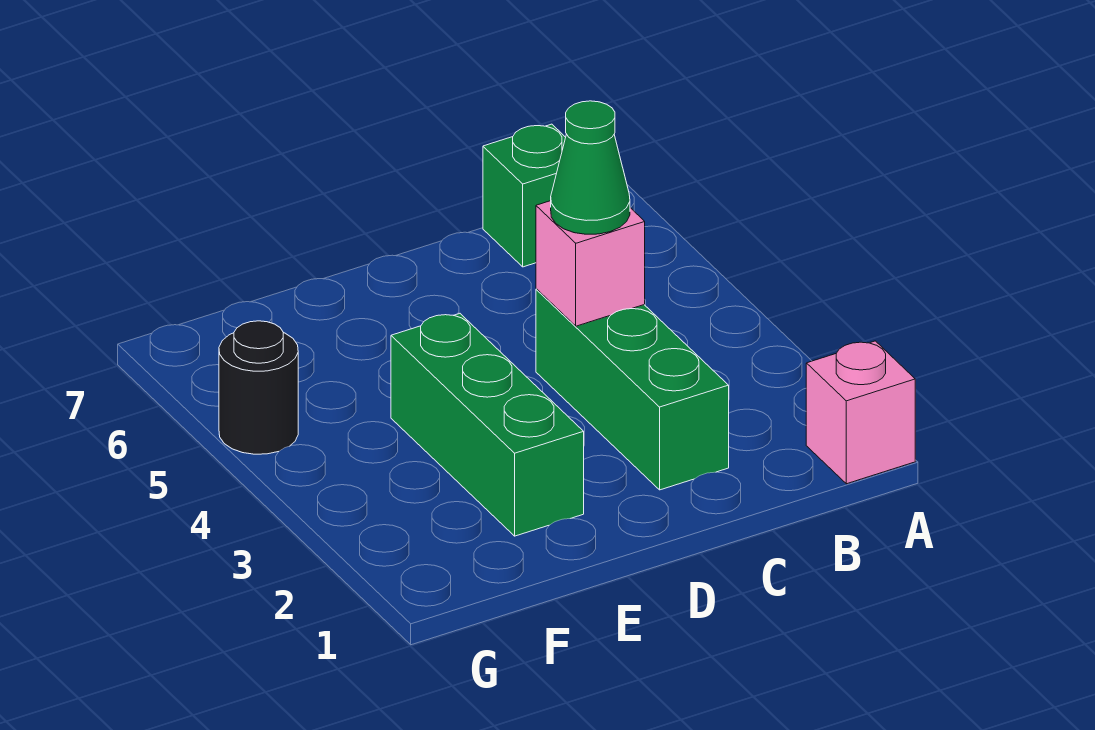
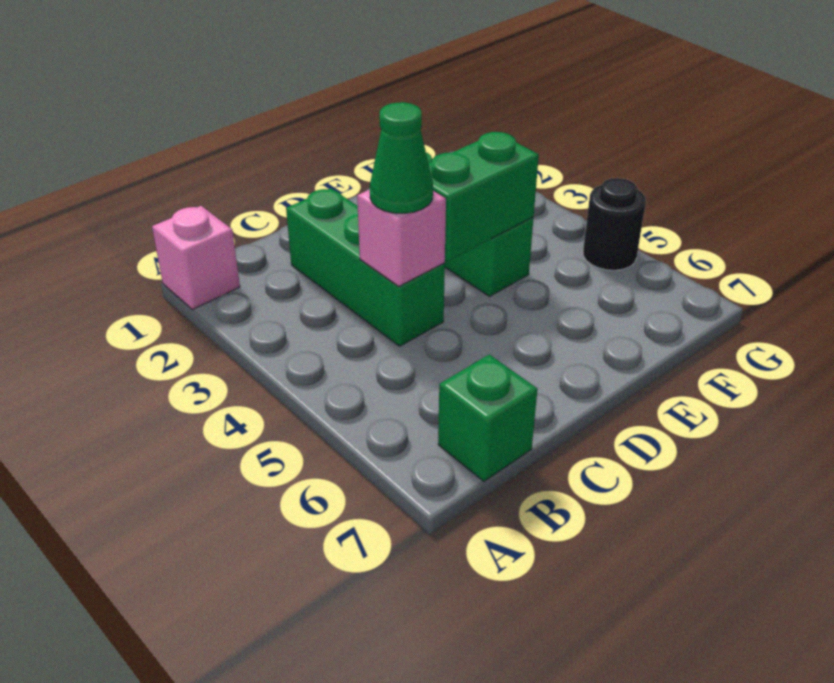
none -> green 1x2 brick [428,132,539,261]

